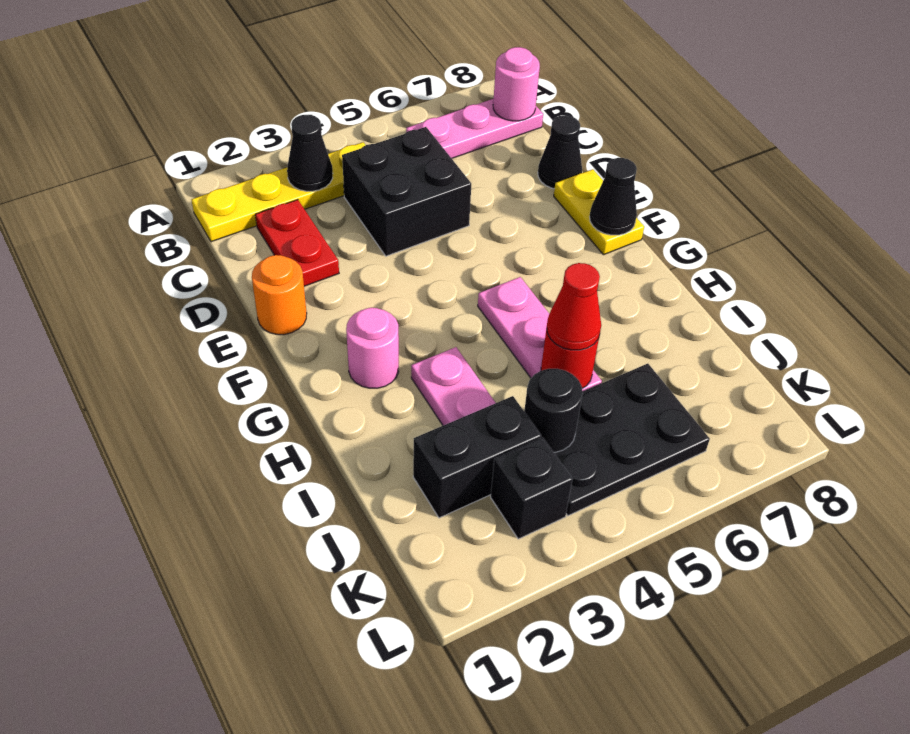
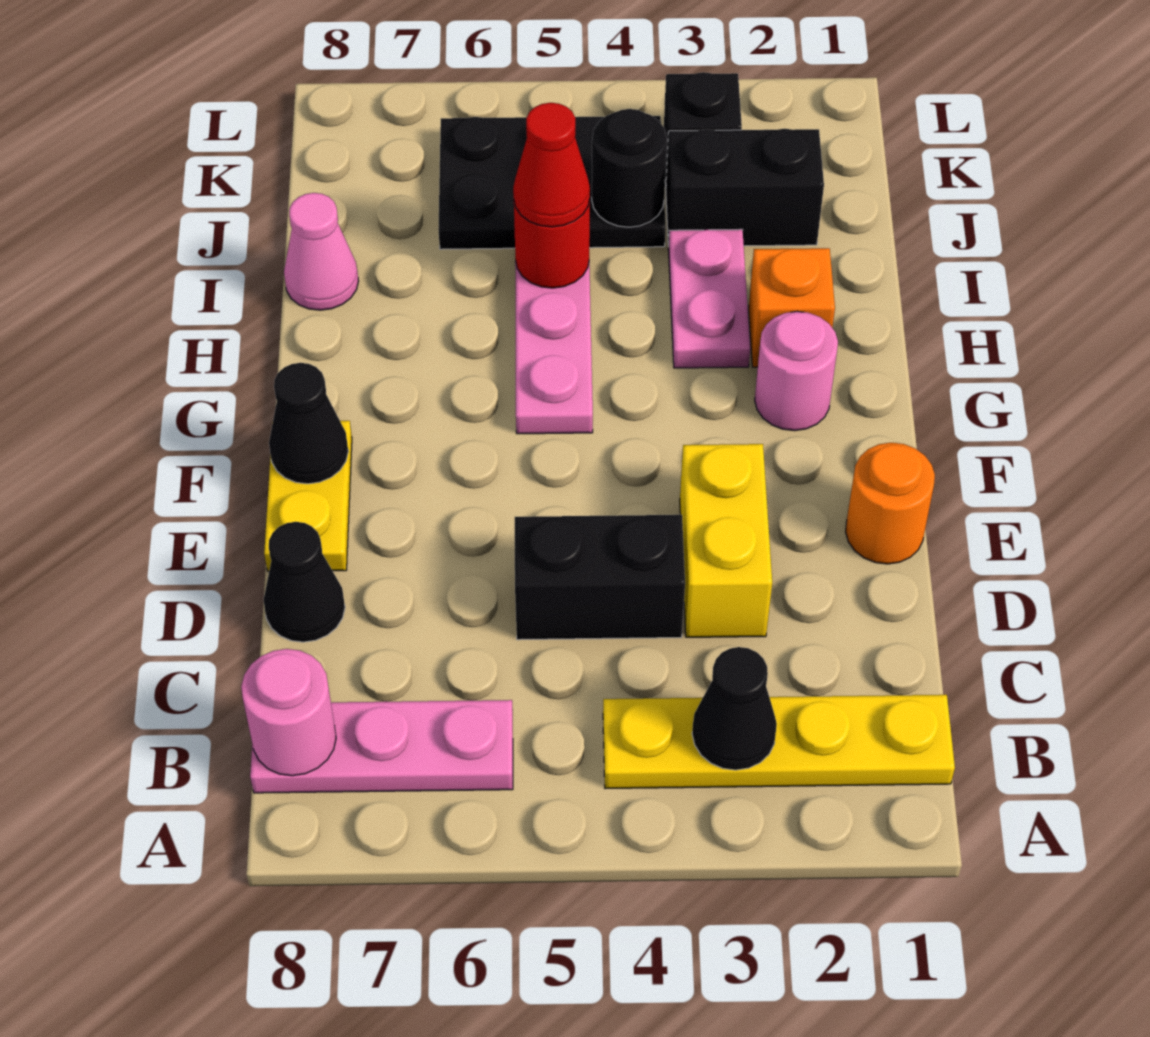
red 1x2 plate [255,200,339,286] -> none
black 2x2 brick [342,127,471,256] -> black 1x2 brick [515,515,685,640]
none -> yellow 1x2 brick [680,444,772,637]
none -> orange 1x1 brick [749,248,835,367]
none -> pink 1x1 cone [284,193,358,310]

